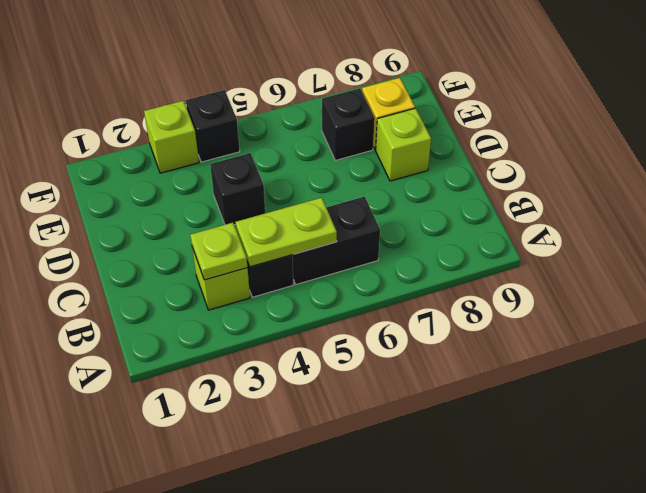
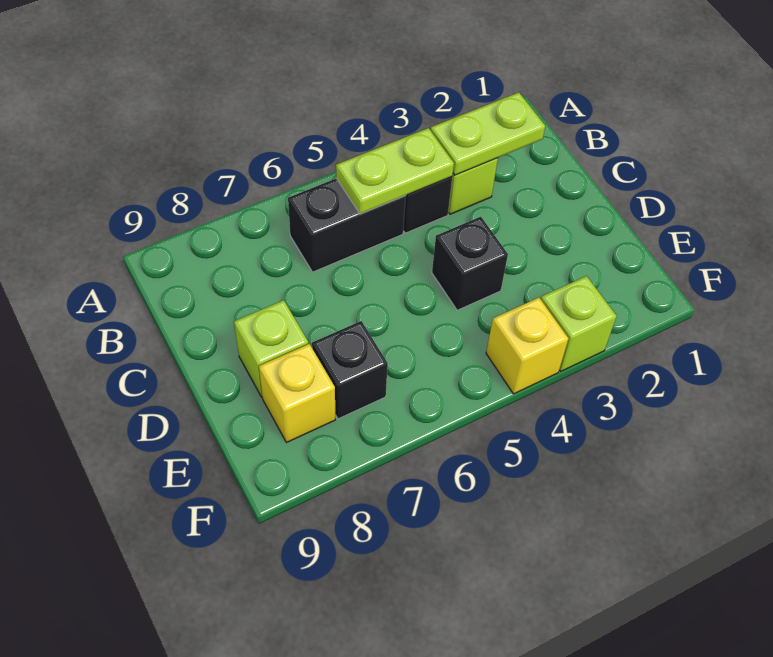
lime 1x1 plate [190,223,248,280] -> lime 1x2 plate [431,92,545,175]
black 1x1 brick [186,90,240,162] -> yellow 1x1 brick [486,298,569,394]

